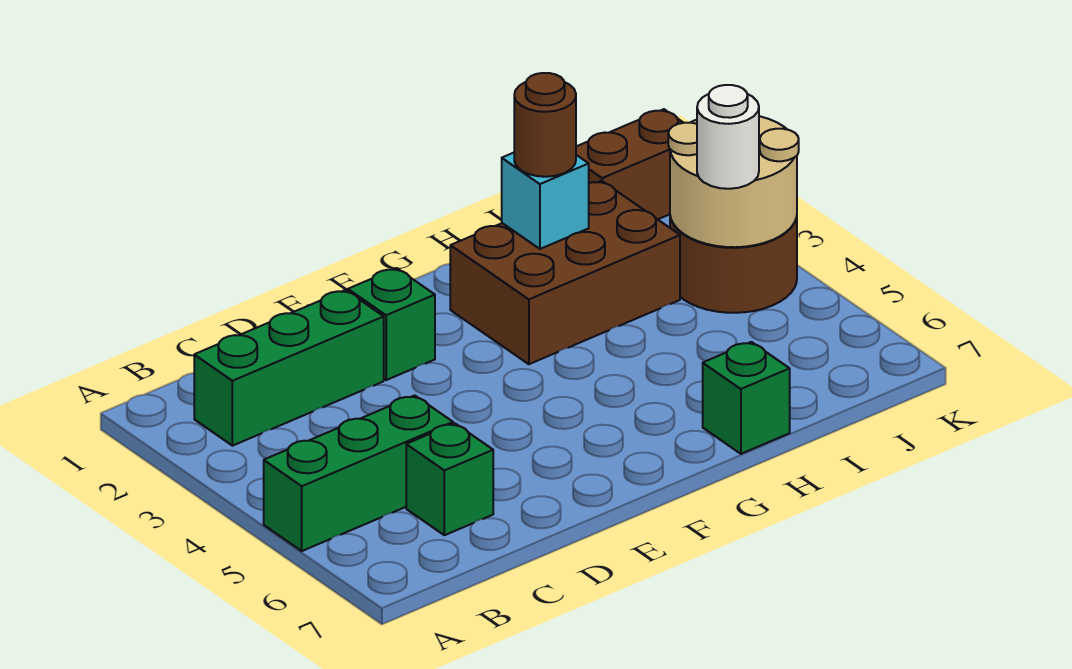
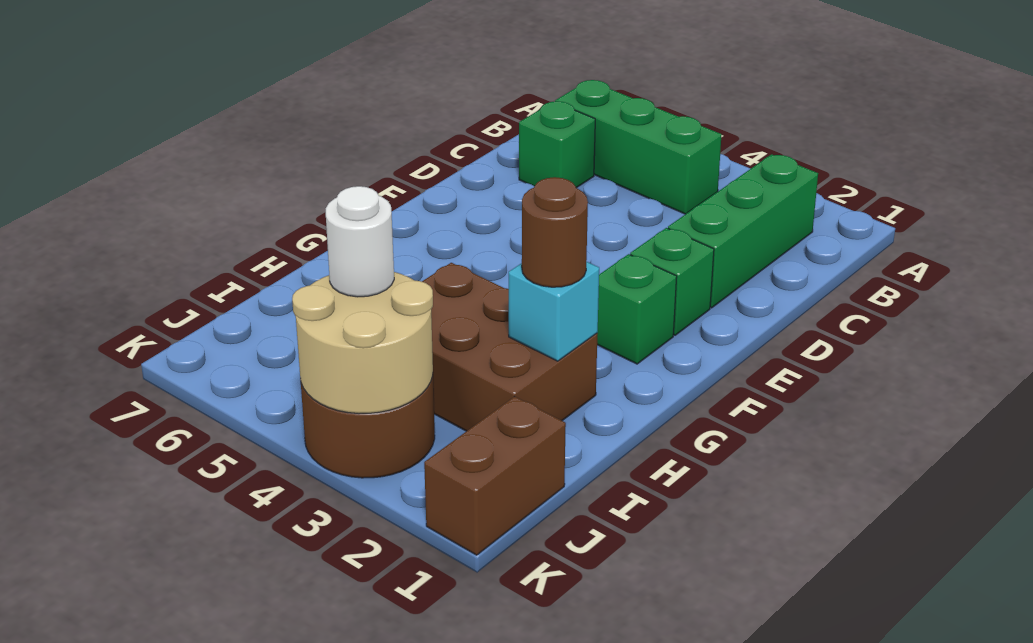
green 1x3 brick [264,395,453,551] -> green 1x3 brick turned to [555,80,722,214]
brown 2x3 brick [450,181,680,364] -> brown 2x3 brick turned to [422,263,598,431]
green 1x1 brick [703,342,790,454] -> green 1x1 brick moved to [597,254,677,364]

